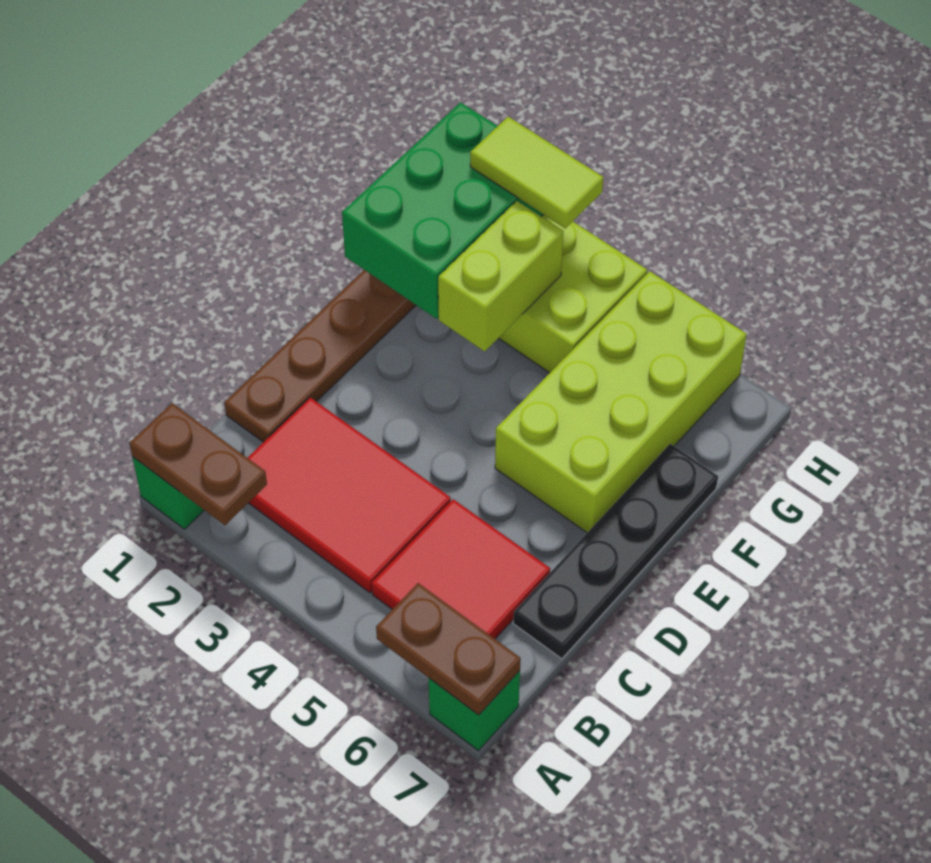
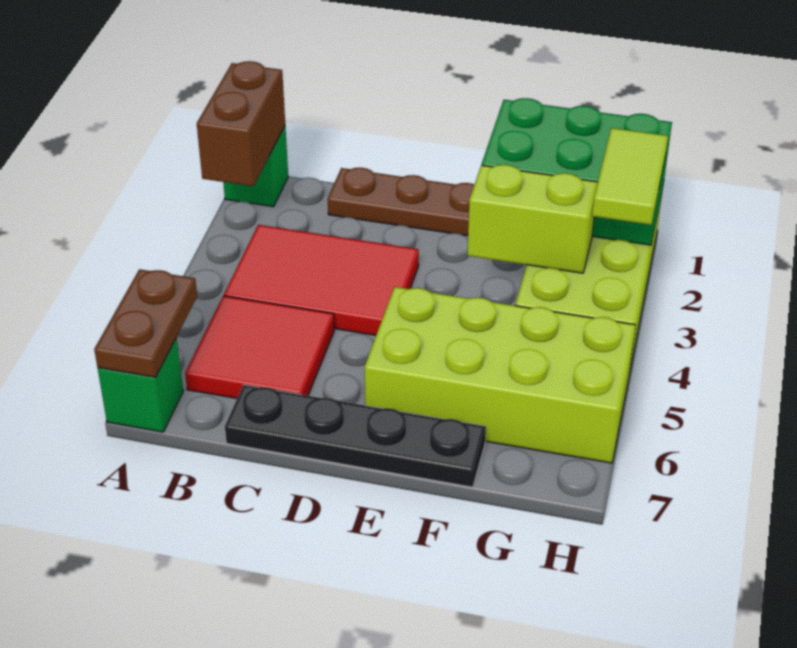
brown 1x2 plate [130,403,267,525] -> brown 1x2 brick [197,61,285,186]
red 2x3 tile [248,398,451,593] -> red 2x3 tile turned to [224,225,419,335]

